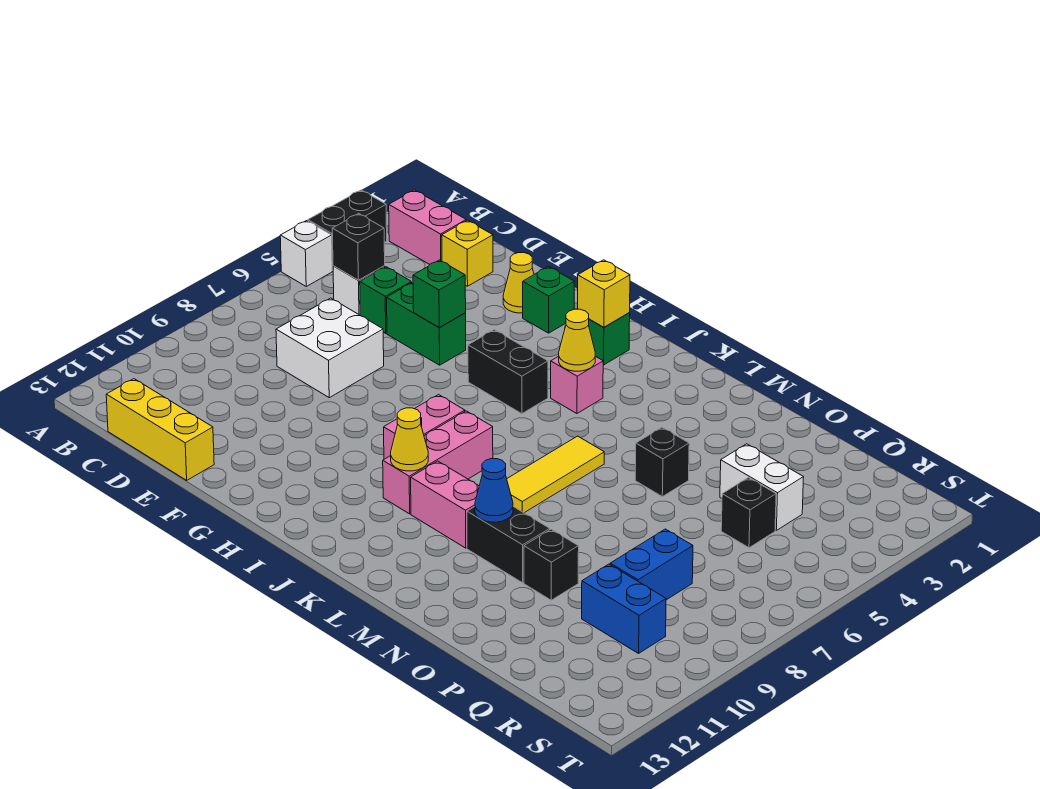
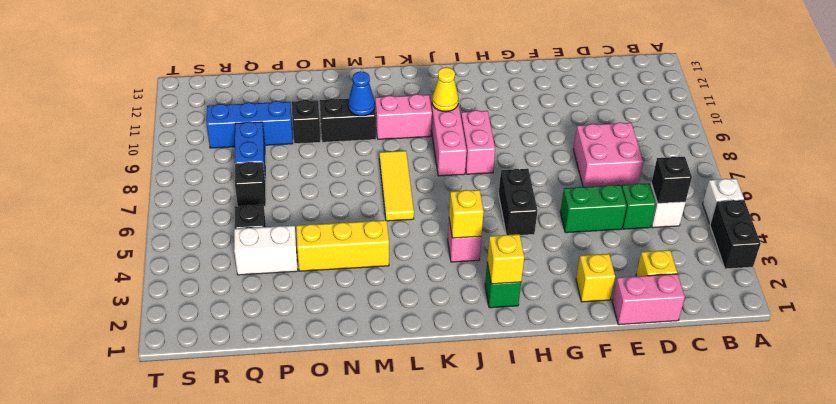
pink 1x2 brick [389,190,466,264] -> pink 1x2 brick moved to [612,274,685,325]
yellow 1x3 brick [106,379,214,480] -> yellow 1x3 brick moved to [296,220,389,271]
white 2x2 brick [276,298,384,398] -> pink 2x2 brick [573,122,643,187]
yellow 1x1 cone [503,253,534,313] -> yellow 1x1 brick [576,254,615,302]
green 1x1 brick [413,260,466,327] -> none
green 1x1 brick [523,267,574,333] -> none
black 1x2 brick [468,330,548,414] -> black 1x2 brick turned to [499,169,537,235]
yellow 1x1 cone [559,309,595,371] -> yellow 1x1 brick [449,190,484,238]
black 1x1 brick [635,427,689,497] -> black 1x1 brick moved to [235,162,266,206]
blue 1x2 brick [582,564,666,653] -> blue 1x3 brick [207,101,293,148]

